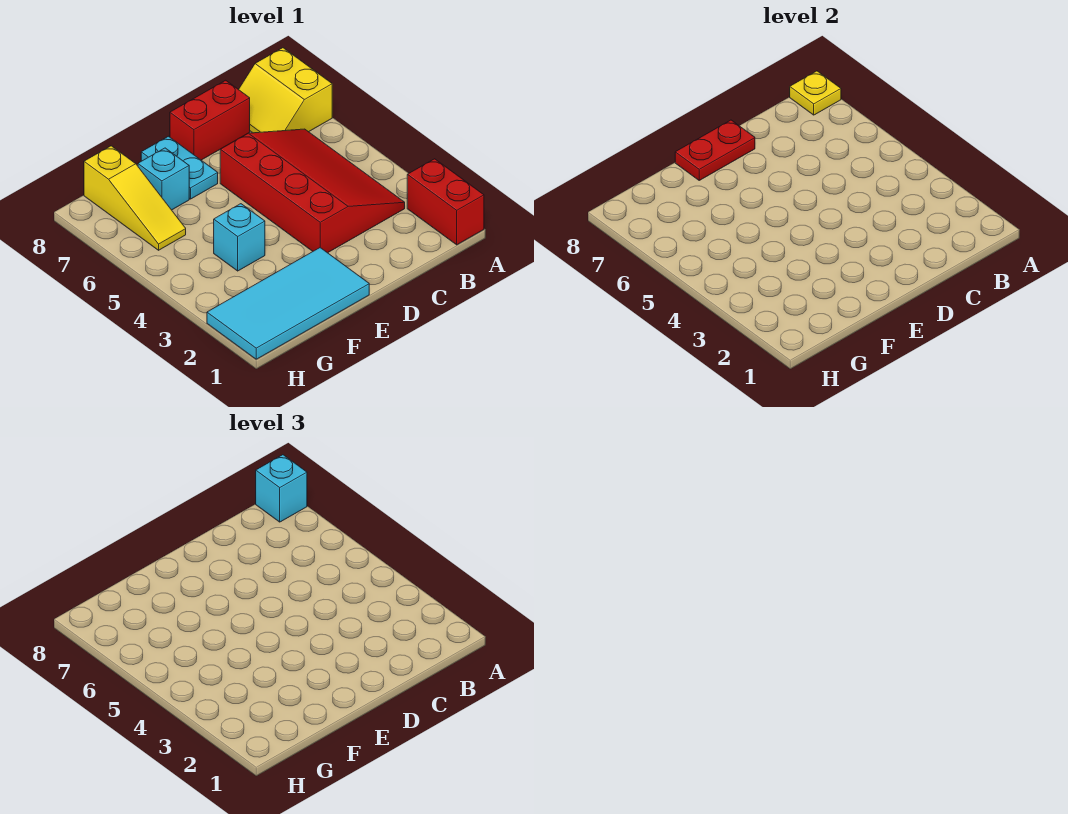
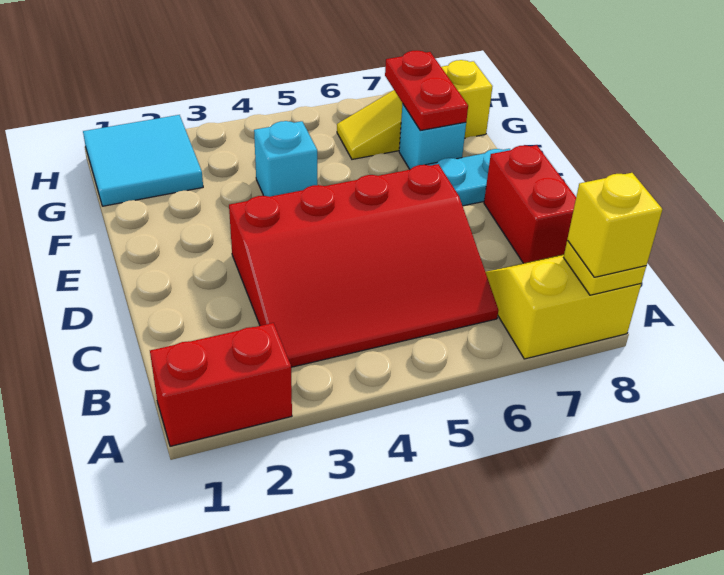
cyan 1x1 brick [256,455,307,522] -> yellow 1x1 brick [567,173,663,277]
red 1x2 plate [675,120,755,180] -> red 1x2 plate moved to [385,51,468,131]
cyan 2x4 tile [207,248,369,359] -> cyan 2x2 tile [83,115,203,206]

